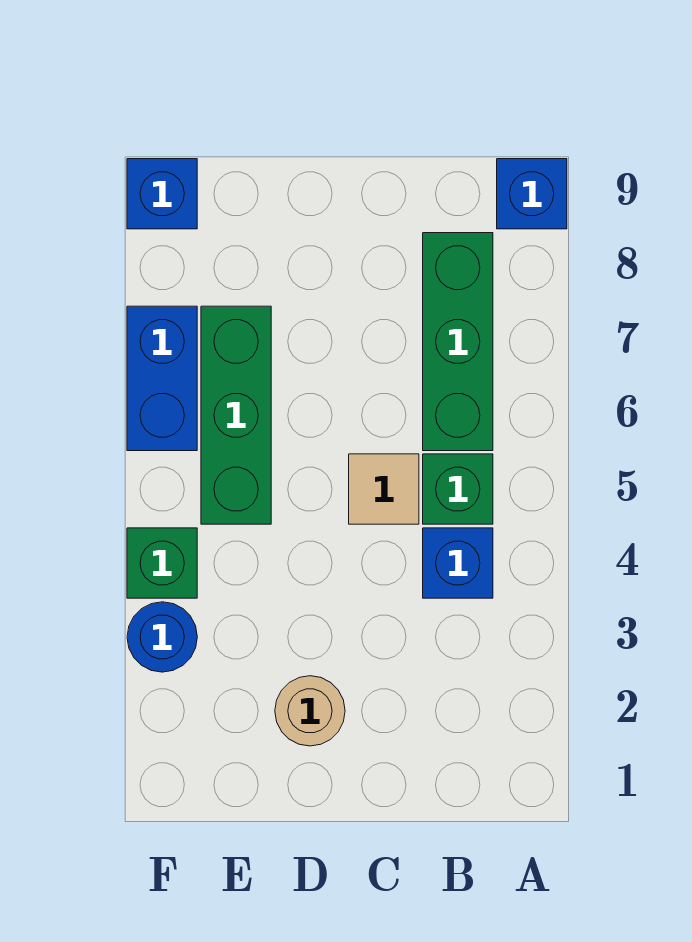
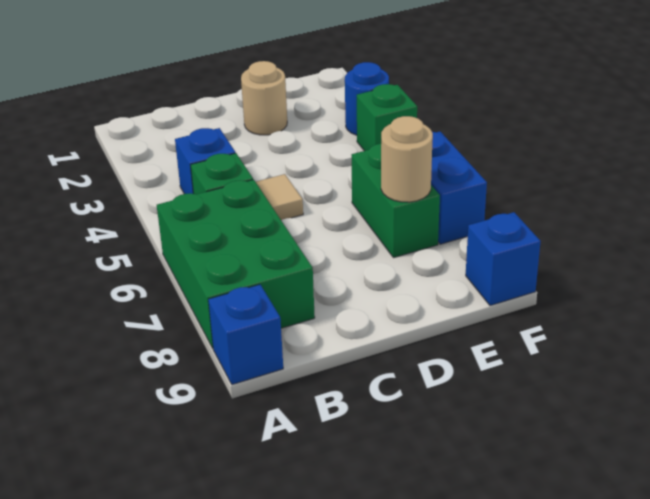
green 1x3 brick [423,233,493,451] -> green 2x3 brick [157,180,315,348]
green 1x3 brick [201,306,271,524] -> green 1x2 brick [352,144,440,258]
none -> tan 1x1 round brick [381,116,433,202]

